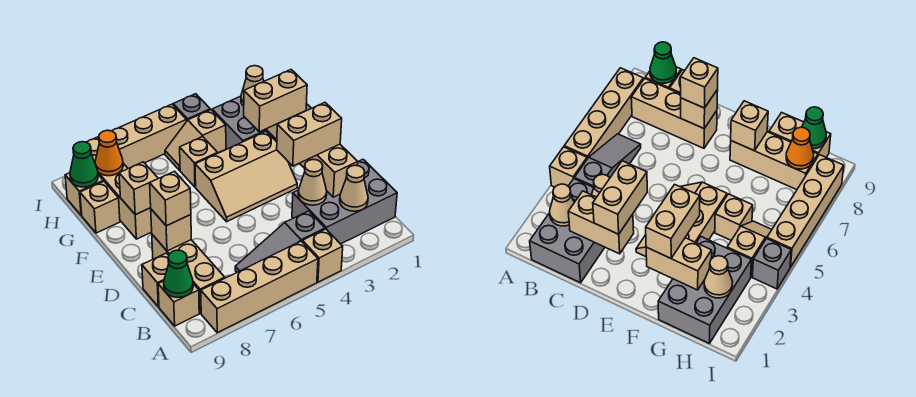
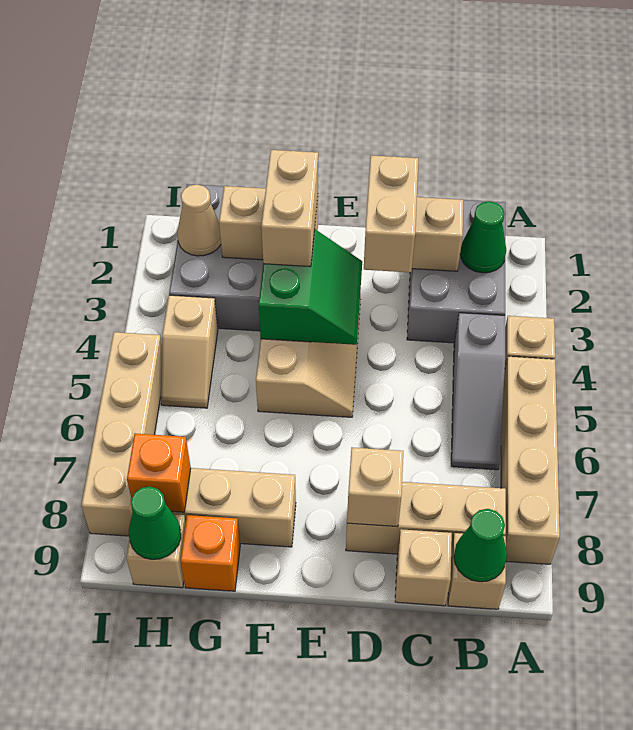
tan 1x1 cone [340,165,368,211] -> green 1x1 cone [460,201,506,273]
tan 1x1 cone [298,160,327,205] -> none
tan 1x1 brick [150,171,191,226] -> none
none -> green 2x2 slope [259,229,362,345]
tan 1x1 brick [119,162,158,215] -> none
tan 1x1 brick [180,137,218,187] -> none
tan 1x1 brick [80,181,120,233] -> orange 1x1 brick [180,515,240,591]
orange 1x1 cone [95,130,123,176] -> orange 1x1 brick [127,434,191,512]
grey 1x1 brick [173,94,210,121] -> none

